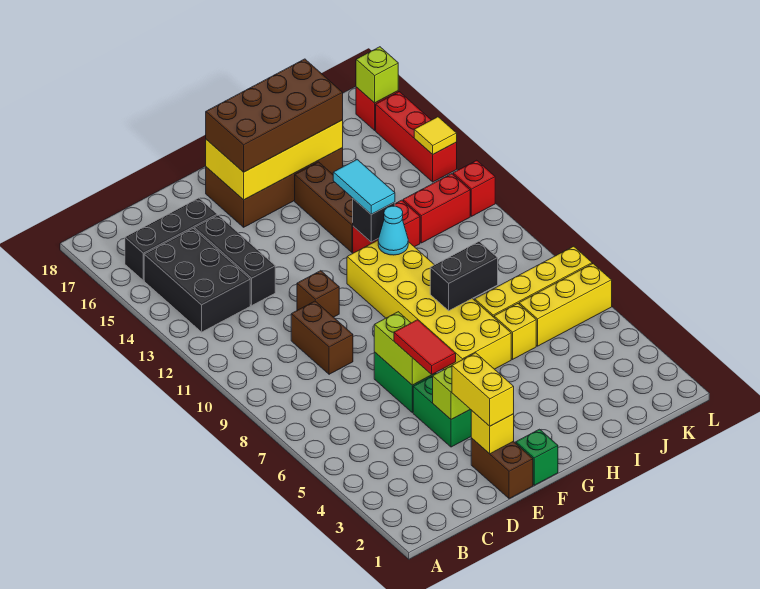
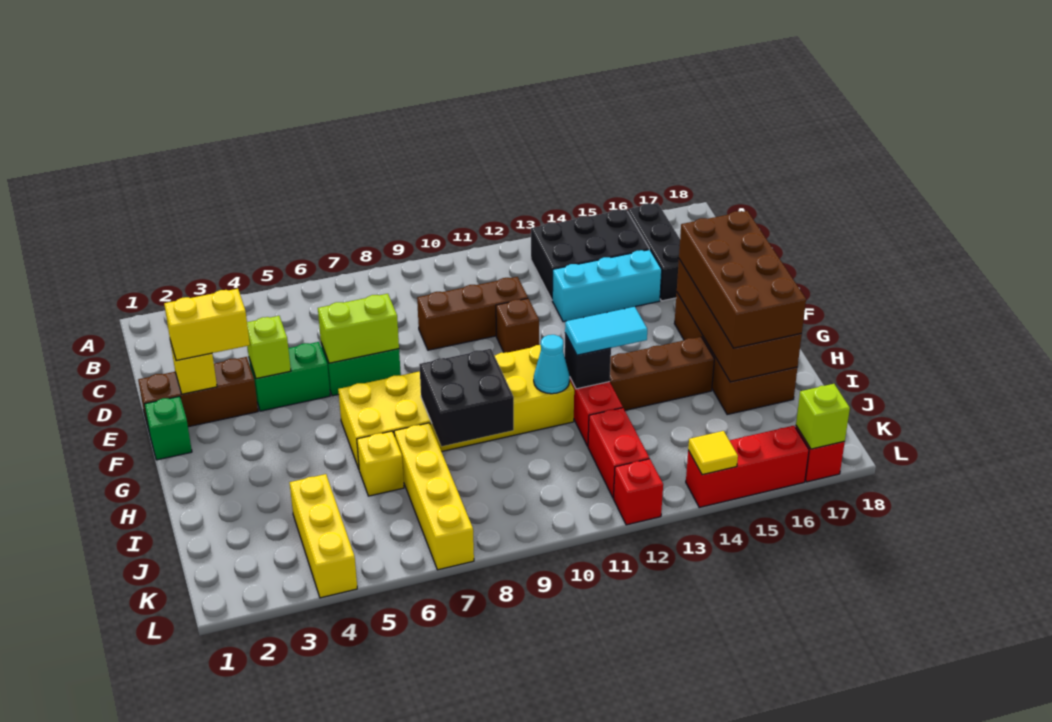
brown 1x2 brick [291,301,353,374] -> brown 1x3 brick [417,277,528,350]
black 1x3 brick [194,215,275,305] -> cyan 1x3 brick [552,250,662,322]
brown 1x2 brick [471,438,533,499] -> brown 1x3 brick [138,357,258,430]
red 1x2 tile [394,320,456,374] -> none
yellow 2x4 brick [206,120,343,200] -> brown 2x4 brick [677,259,802,382]
black 1x2 brick [430,242,498,311] -> black 2x2 brick [419,349,514,446]
yellow 1x3 brick [519,264,612,346] -> yellow 1x3 brick moved to [290,474,357,598]

